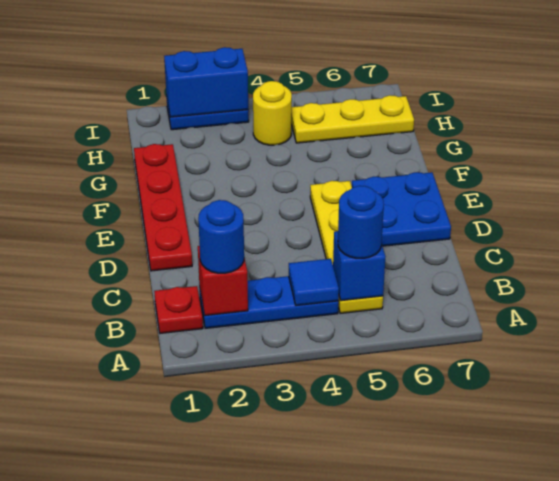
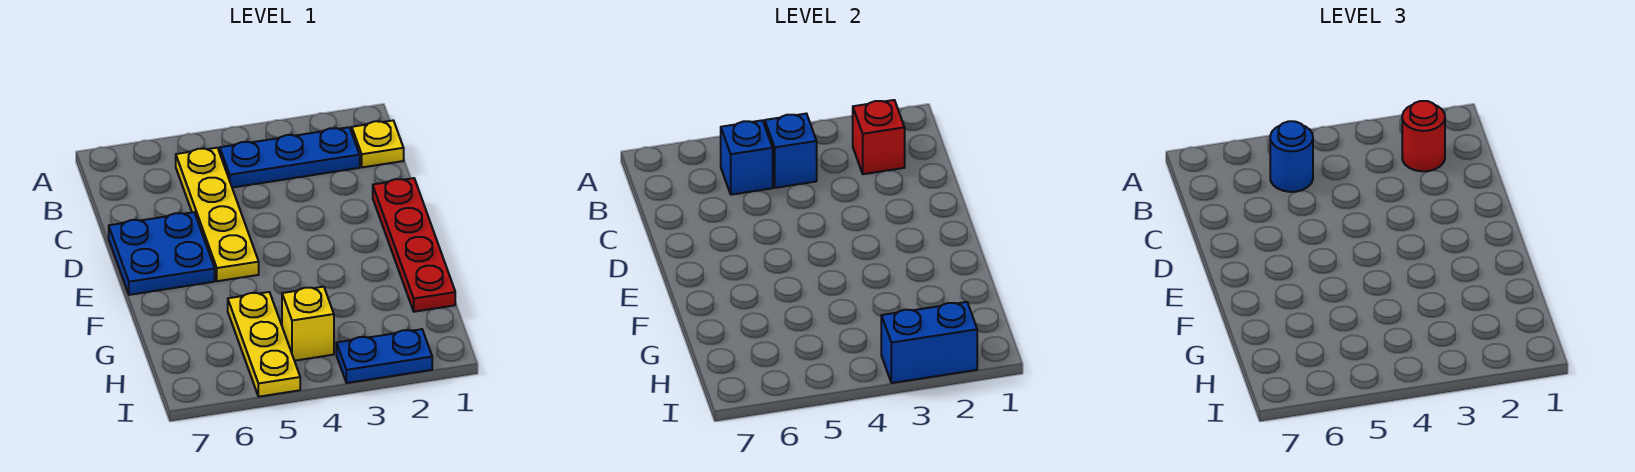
red 1x1 plate [154,286,203,333] -> yellow 1x1 plate [352,121,404,167]
blue 1x1 round brick [198,200,244,273] -> red 1x1 round brick [1402,101,1445,171]
blue 1x1 tile [289,259,339,306] -> blue 1x1 brick [765,114,817,188]
yellow 1x1 round brick [253,81,292,145] -> yellow 1x1 brick [282,287,334,361]
yellow 1x3 plate [291,95,414,143] -> yellow 1x3 plate turned to [228,292,300,397]

